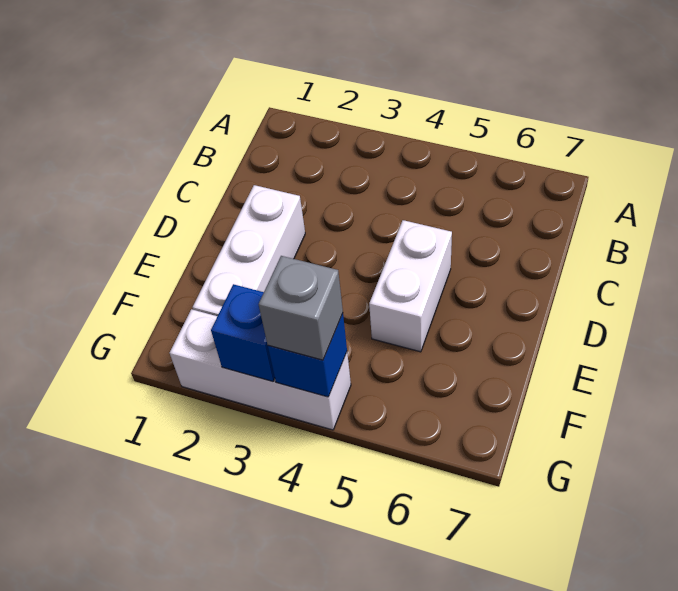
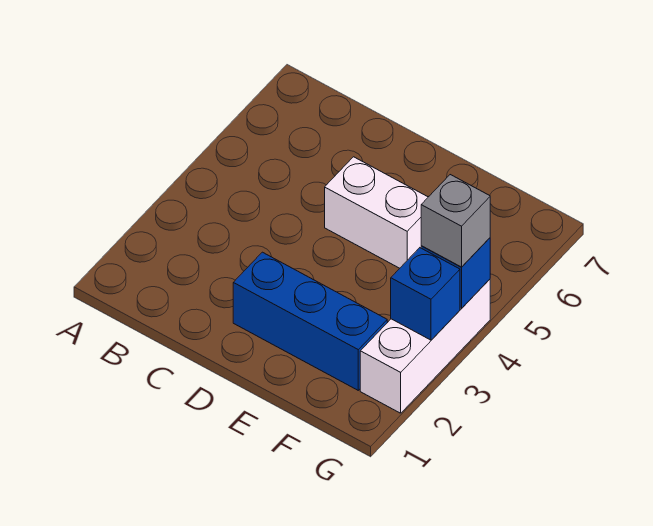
white 1x3 brick [192,185,305,316] -> blue 1x3 brick [233,252,387,390]

